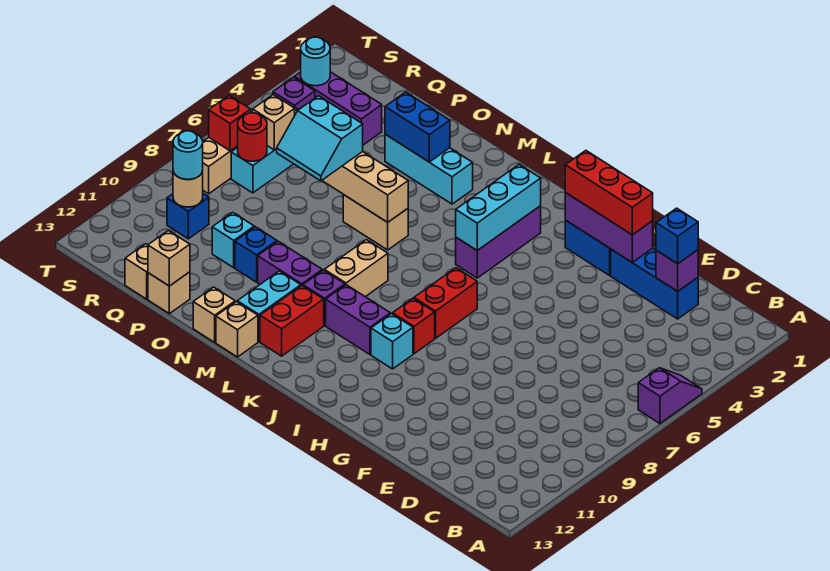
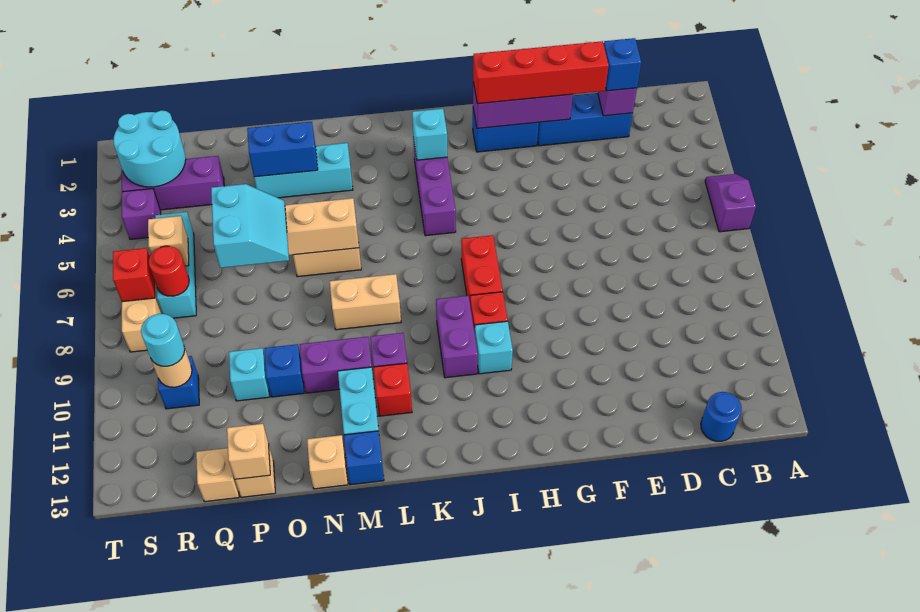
none -> blue 1x1 round brick [701,392,742,441]
red 1x3 brick [565,151,653,235] -> red 1x4 brick [473,41,609,104]
cyan 1x3 brick [456,165,541,250] -> cyan 1x1 brick [412,109,447,160]
purple 1x2 brick [326,285,390,354] -> purple 1x2 brick turned to [436,296,478,378]
tan 1x2 brick [324,240,388,297] -> tan 1x2 brick turned to [330,274,401,330]
red 1x2 brick [260,286,324,356] -> red 1x1 brick [374,363,412,416]
tan 1x1 brick [216,302,258,357] -> blue 1x1 brick [344,431,384,485]
cyan 2x2 slope [277,96,363,181] -> cyan 2x2 slope turned to [211,184,289,268]
cyan 1x1 round brick [301,37,330,86] -> cyan 2x2 round brick [113,111,186,187]

